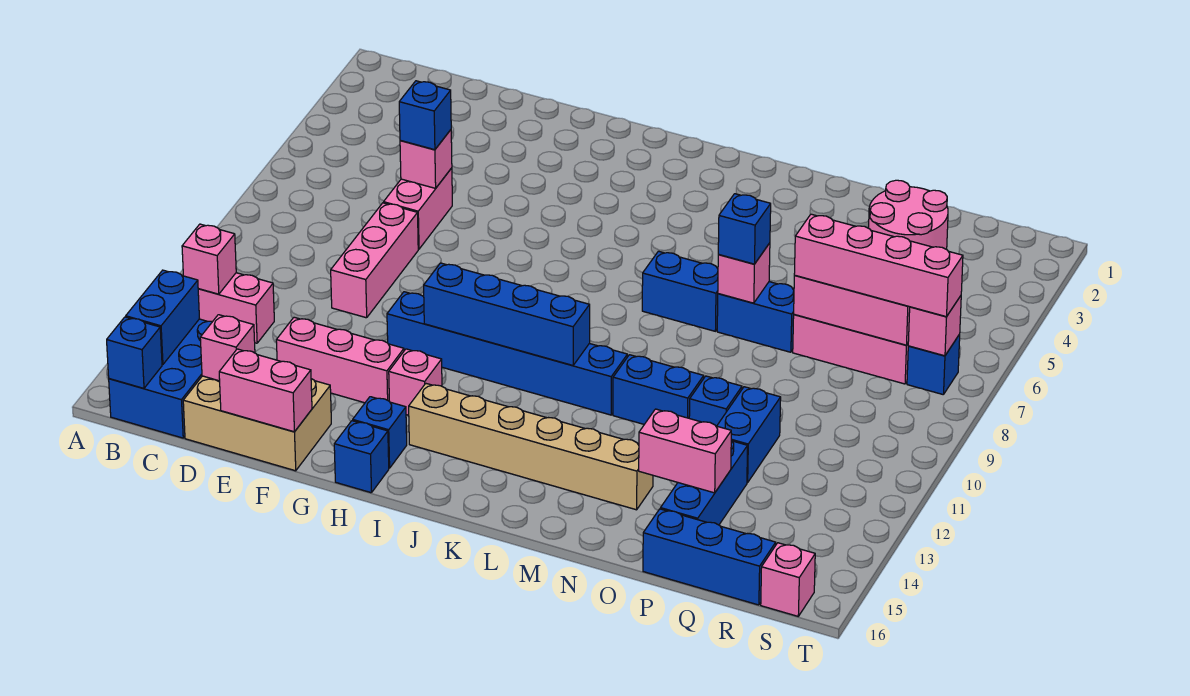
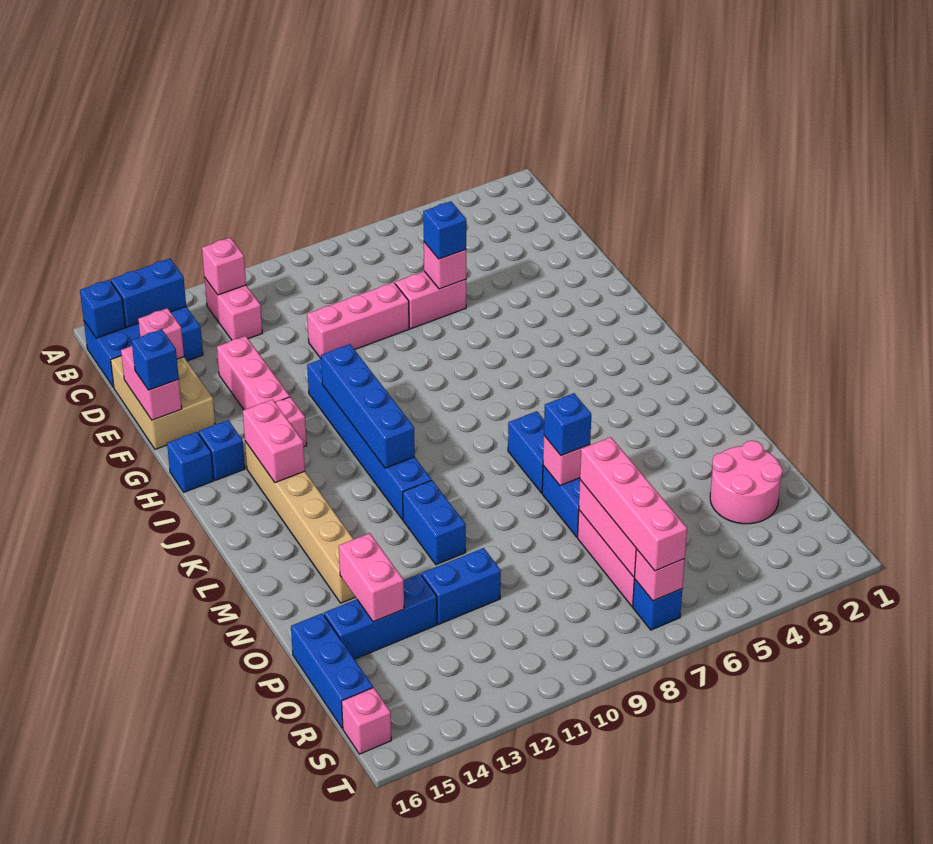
none -> pink 1x2 brick [243,400,305,483]
blue 1x1 brick [689,376,742,426] -> blue 1x1 brick moved to [132,329,179,390]

